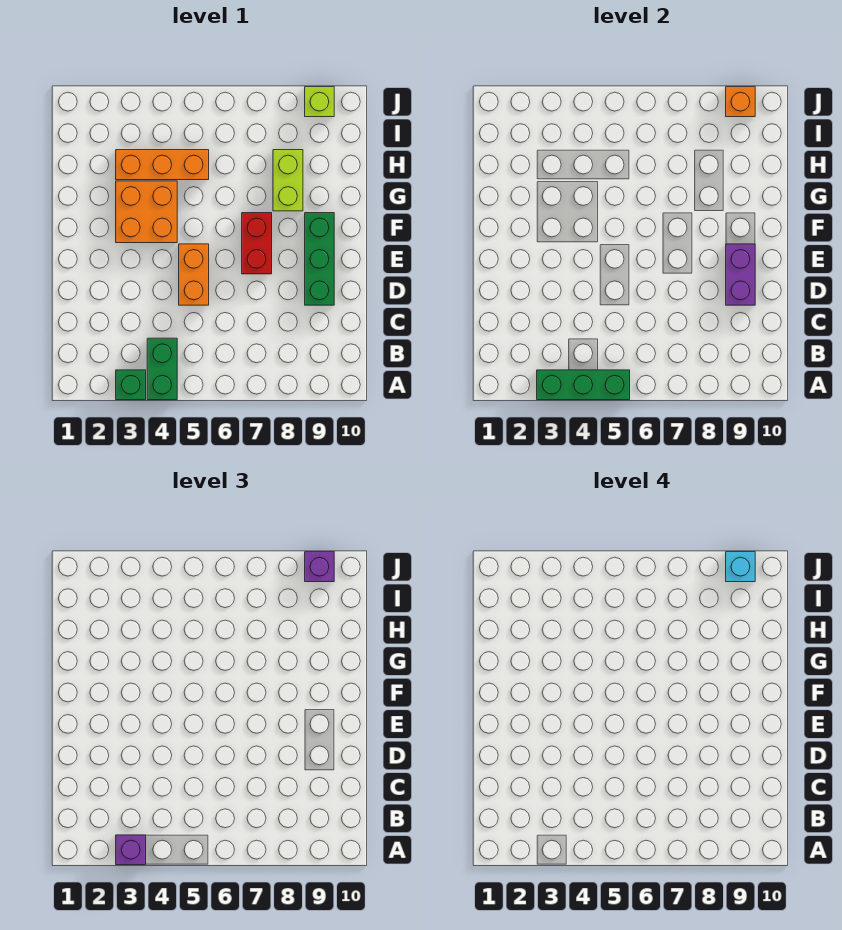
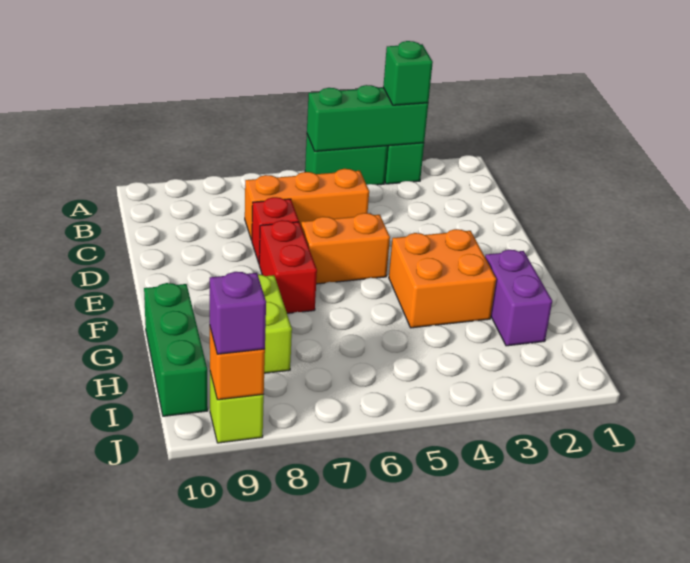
purple 1x1 brick [116,835,146,865] -> green 1x1 brick [383,41,433,105]
green 1x2 brick [147,338,177,400] -> green 1x2 brick turned to [305,135,387,185]
orange 1x2 brick [179,244,209,305] -> orange 1x2 brick turned to [301,213,390,284]
none -> red 1x1 brick [252,197,299,263]
green 1x3 brick [305,213,334,305] -> green 1x3 brick moved to [144,283,208,416]
purple 1x2 brick [726,244,755,305] -> purple 1x2 brick moved to [485,250,552,346]
orange 1x3 brick [116,150,209,180] -> orange 1x3 brick moved to [245,169,369,240]
cyan 1x1 brick [726,552,755,582] -> none

